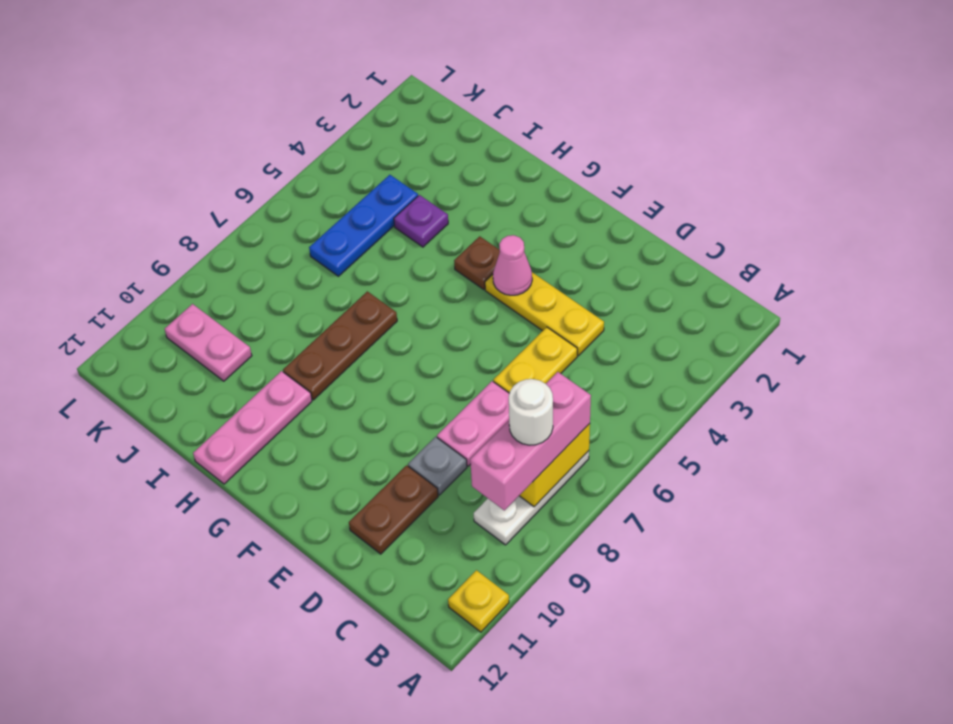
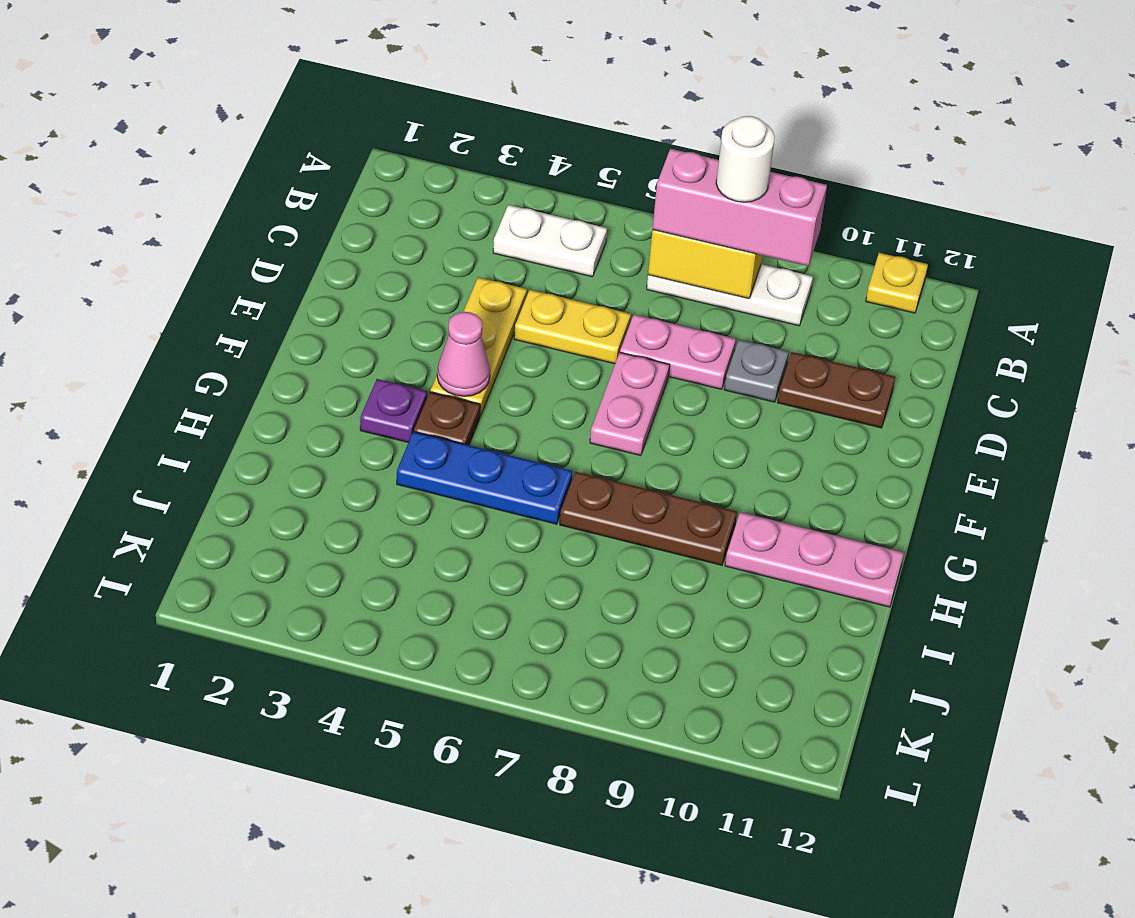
none -> white 1x2 plate [493,205,607,277]
purple 1x1 plate [394,195,448,247] -> purple 1x1 plate moved to [360,379,427,443]
blue 1x3 plate [309,175,418,276] -> blue 1x3 plate moved to [397,432,573,524]
pink 1x2 plate [165,304,252,381] -> pink 1x2 plate moved to [590,353,670,456]

